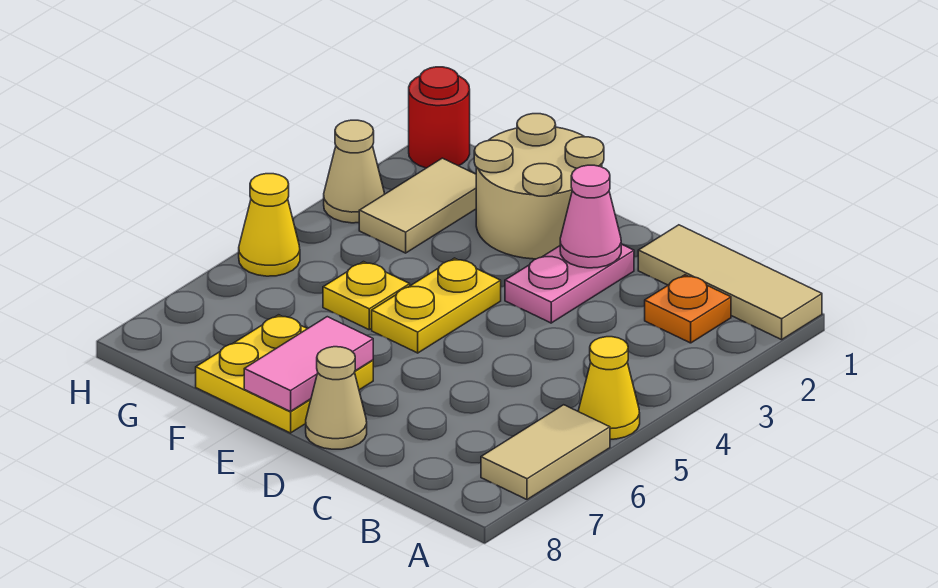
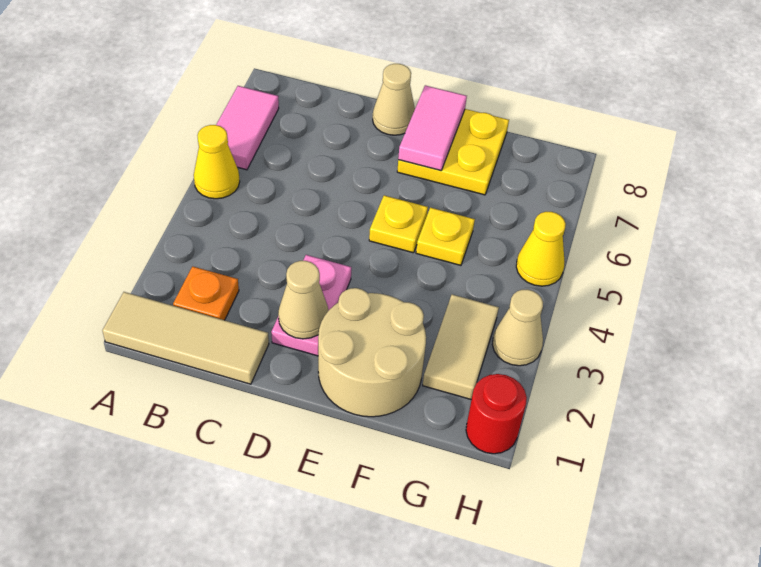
tan 1x2 tile [481,405,610,499] -> pink 1x2 tile [216,86,279,170]
pink 1x1 cone [560,165,621,268] -> tan 1x1 cone [278,261,328,339]
yellow 1x2 plate [372,258,501,353] -> yellow 1x1 plate [369,195,428,253]

